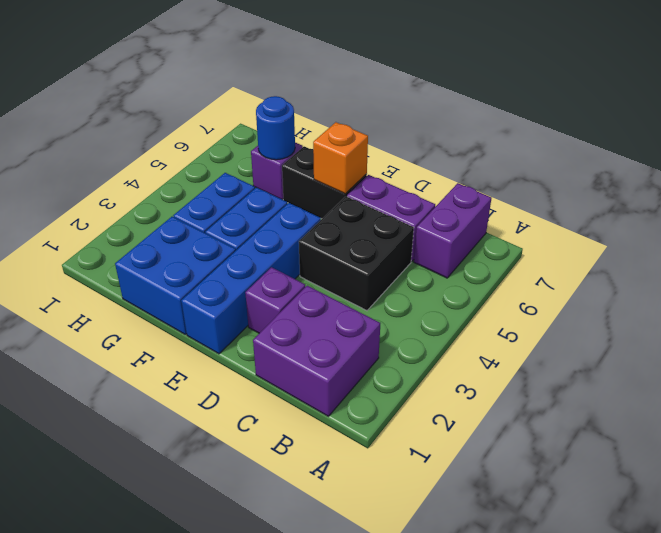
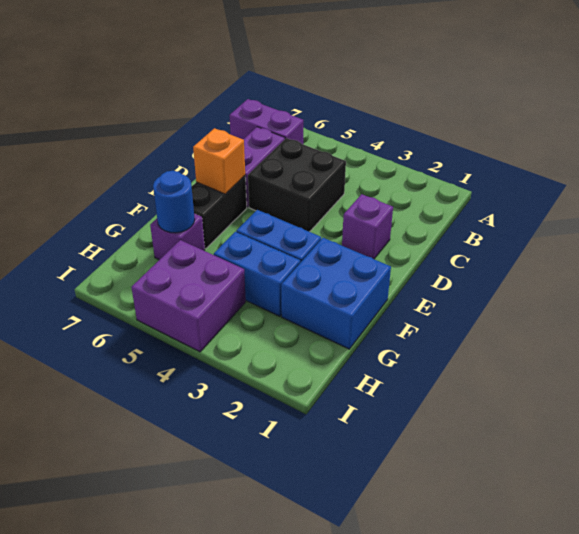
purple 2x2 brick [253,286,380,416] -> purple 2x2 brick moved to [131,240,246,352]
blue 1x4 brick [181,203,321,354] -> none

